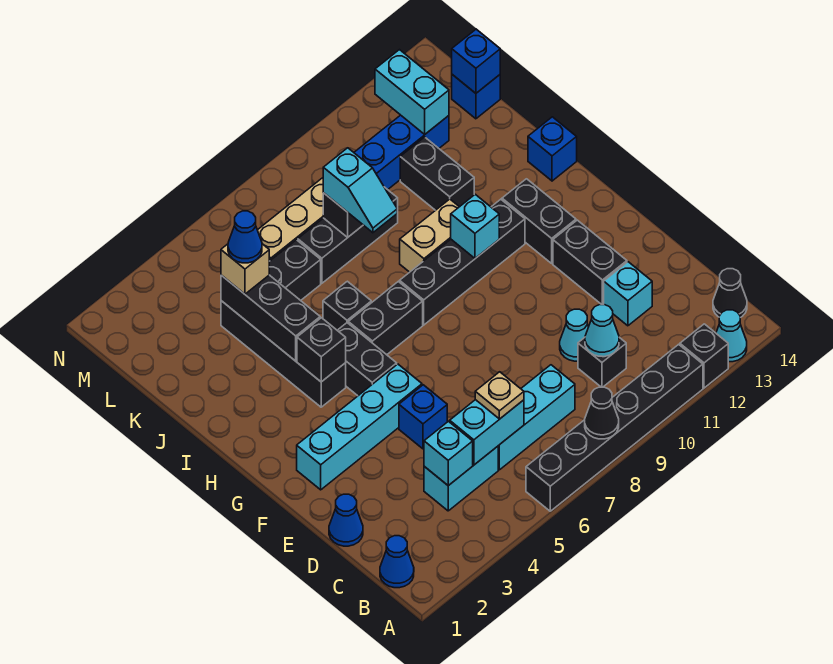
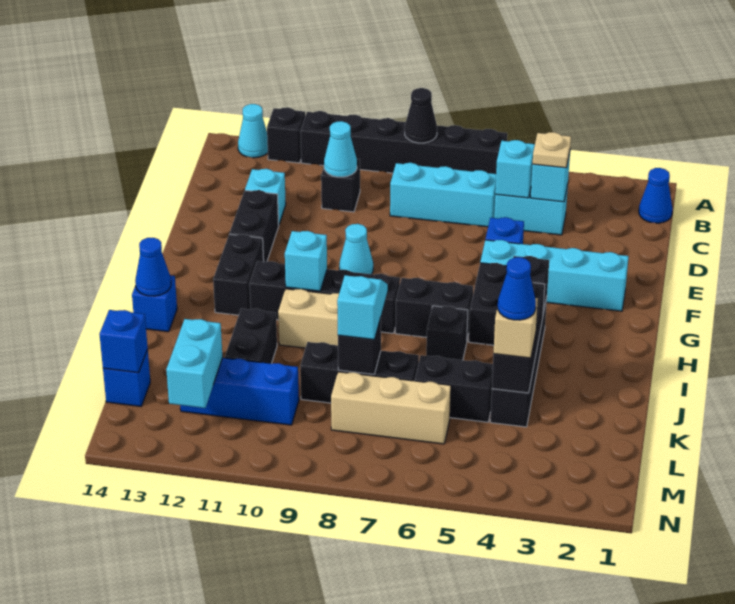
black 1x1 cone [713,269,747,318] -> none
cyan 1x2 brick [450,400,524,465] -> cyan 1x1 brick [495,140,535,198]
tan 1x1 plate [475,372,524,419] -> tan 1x1 plate moved to [533,132,571,168]
blue 1x1 cone [329,494,363,546] -> blue 1x1 cone moved to [135,238,171,296]
cyan 1x1 cone [560,309,588,361] -> cyan 1x1 cone moved to [339,224,373,274]

